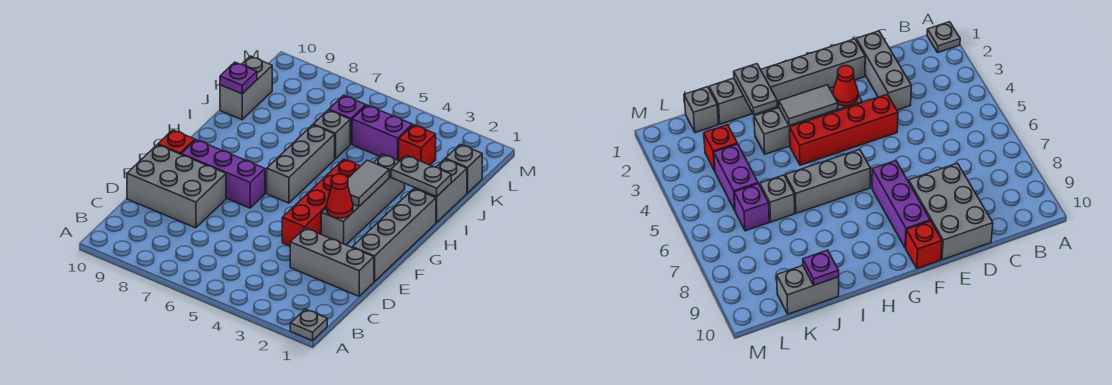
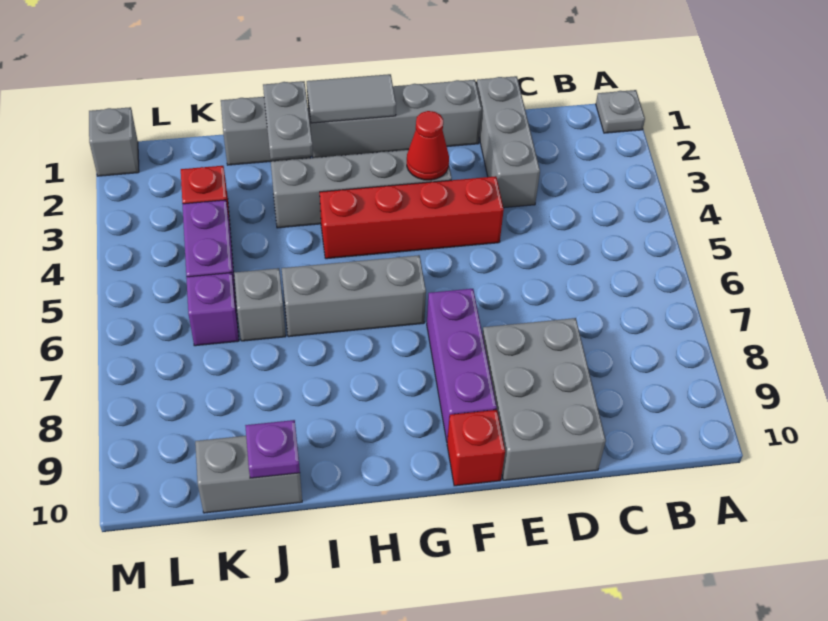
grey 1x2 tile [348,160,389,206] -> grey 1x2 tile moved to [307,74,396,123]
grey 1x1 brick [445,144,482,193] -> grey 1x1 brick moved to [89,107,139,176]

